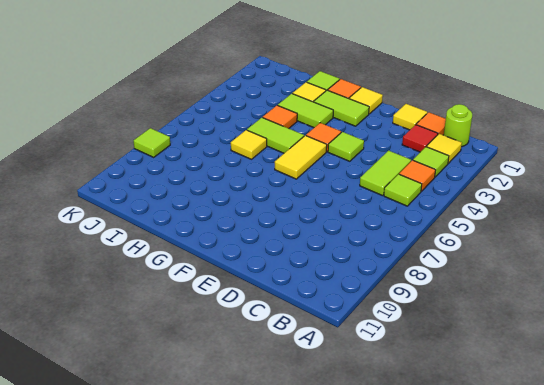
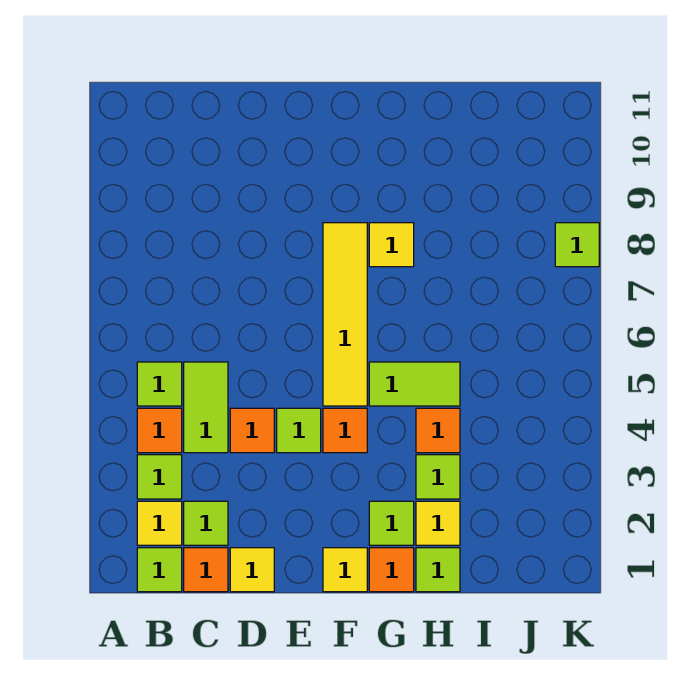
lime 1x1 round brick [444,104,472,147] -> lime 1x1 tile [137,548,182,592]
red 1x1 tile [402,125,438,152] -> lime 1x1 tile [184,501,228,545]
none -> orange 1x1 tile [230,408,274,453]
lime 1x2 tile [314,90,369,126] -> lime 1x1 tile [369,501,414,545]
yellow 1x2 tile [275,135,327,179] -> yellow 1x4 tile [323,223,367,406]
lime 1x2 tile [278,94,333,128] -> lime 1x1 tile [416,455,460,499]
yellow 1x1 tile [231,130,267,159] -> yellow 1x1 tile moved to [369,223,414,267]

